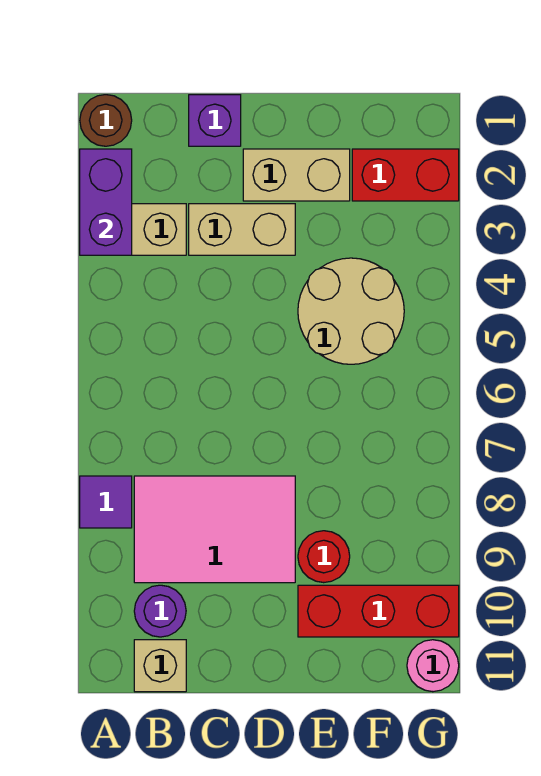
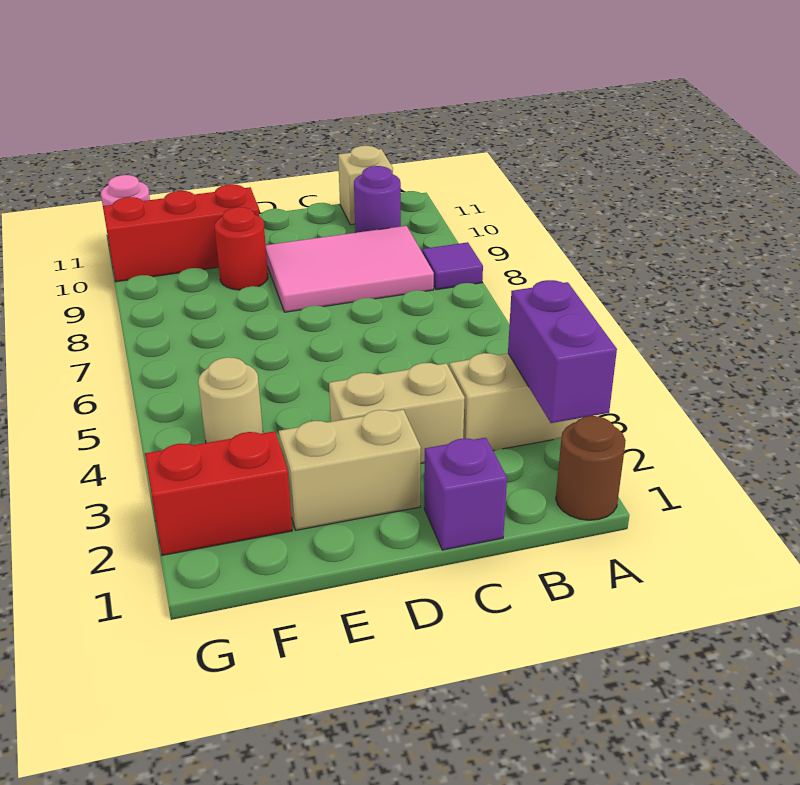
tan 2x2 round brick [298,258,404,364] -> tan 1x1 round brick [198,357,263,443]

